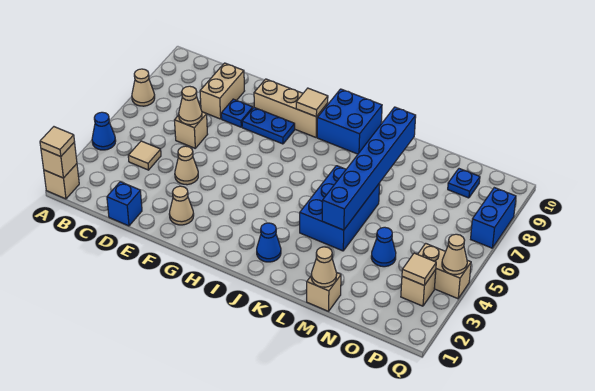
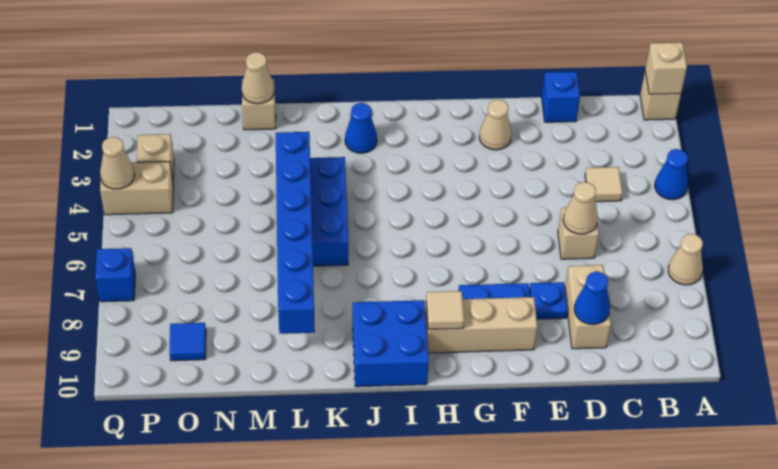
tan 1x1 tile [40,127,75,157] -> none
tan 1x1 cone [175,146,198,185] -> none
blue 1x1 cone [371,227,396,267] -> blue 1x1 cone moved to [574,272,610,325]
blue 1x1 plate [448,169,480,198] -> blue 1x1 tile [169,323,206,361]
tan 1x1 tile [402,253,436,285] -> none
blue 1x2 brick [471,188,516,248] -> blue 1x1 brick [95,248,135,302]

